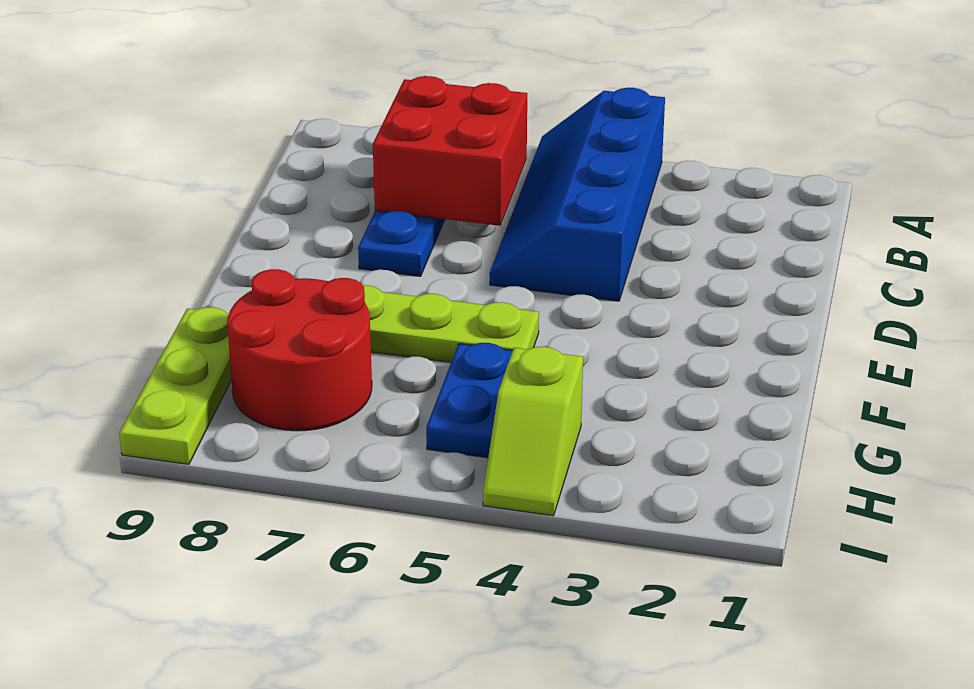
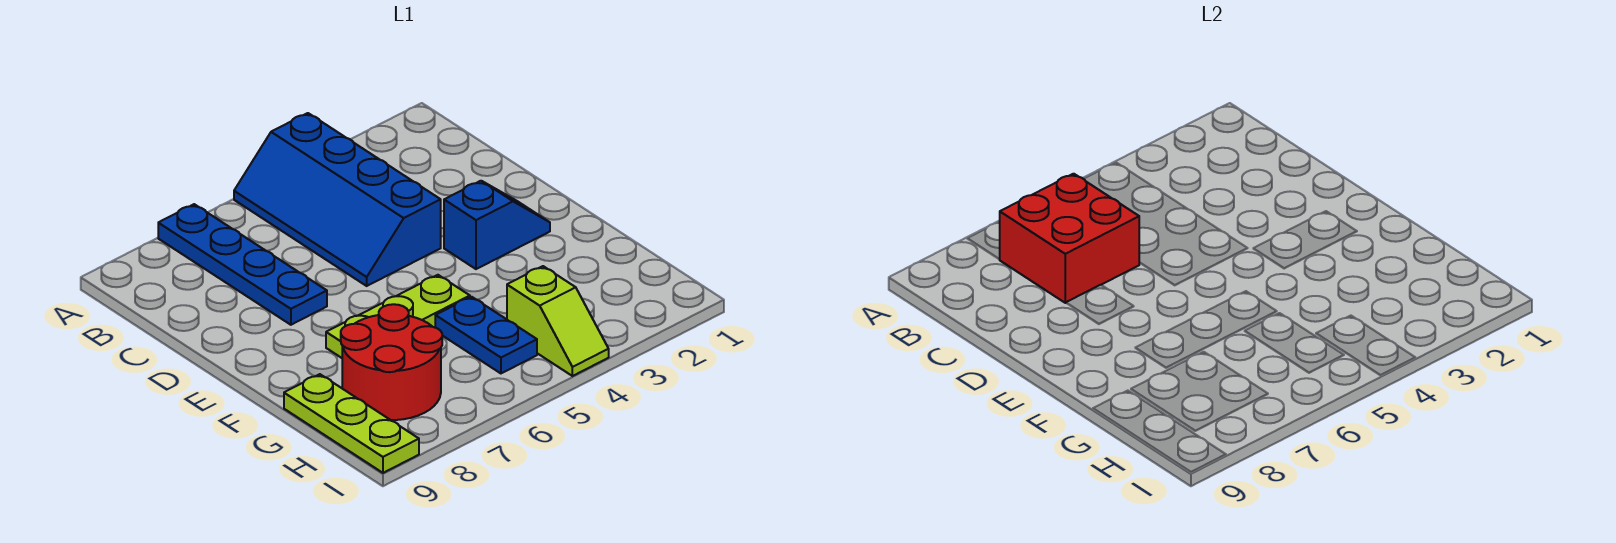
none -> blue 1x2 slope [444,181,550,269]

